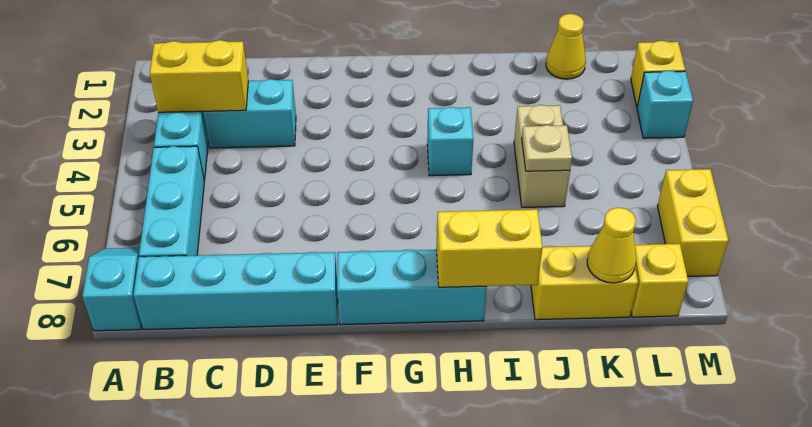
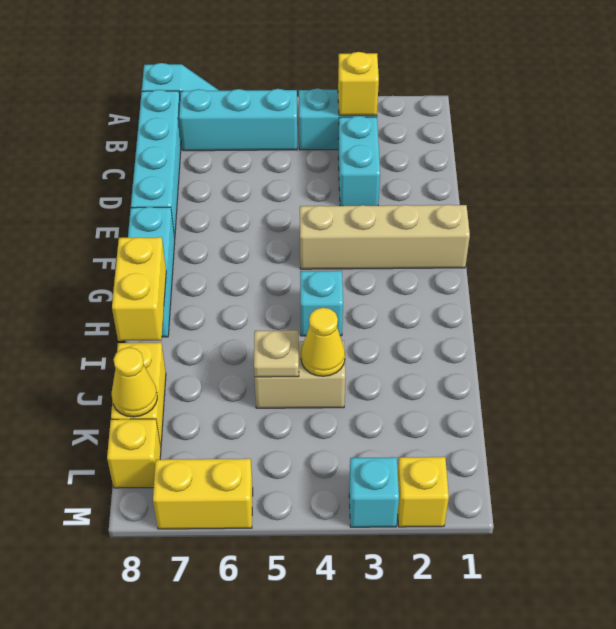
yellow 1x2 brick [150,40,248,112] -> yellow 1x1 brick [338,52,379,115]
none -> tan 1x4 brick [300,204,470,269]
yellow 1x1 cone [546,14,586,79] -> yellow 1x1 cone moved to [301,308,345,376]

